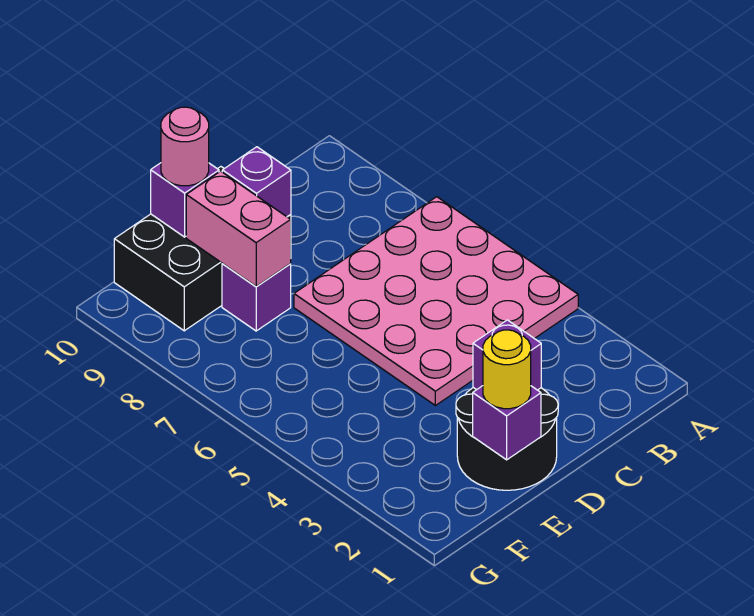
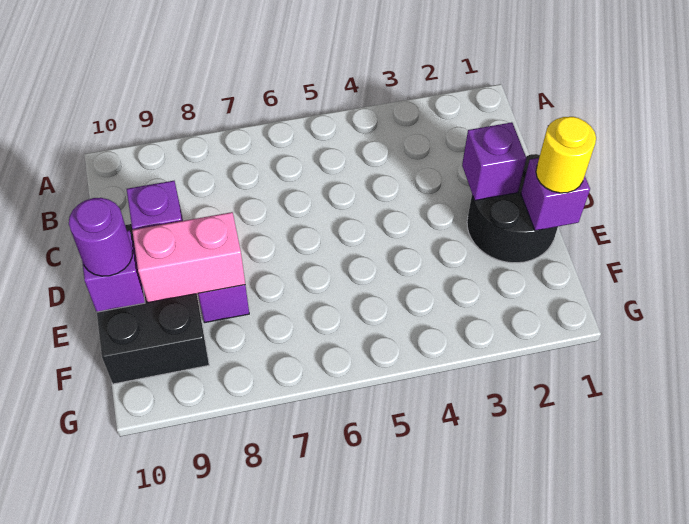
pink 4x4 plate [294,197,578,405] -> none
pink 1x1 round brick [161,107,209,186] -> purple 1x1 round brick [69,198,133,276]

